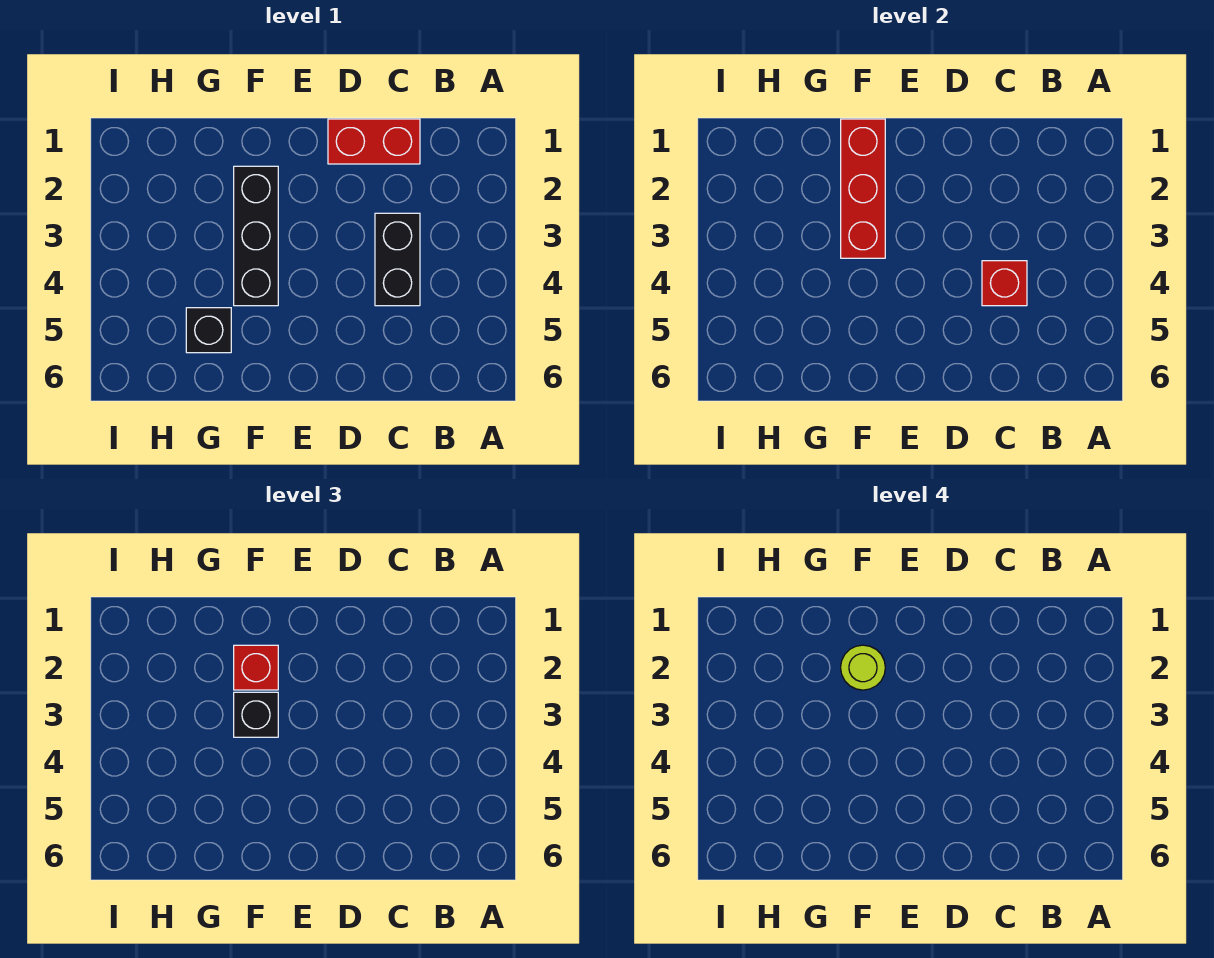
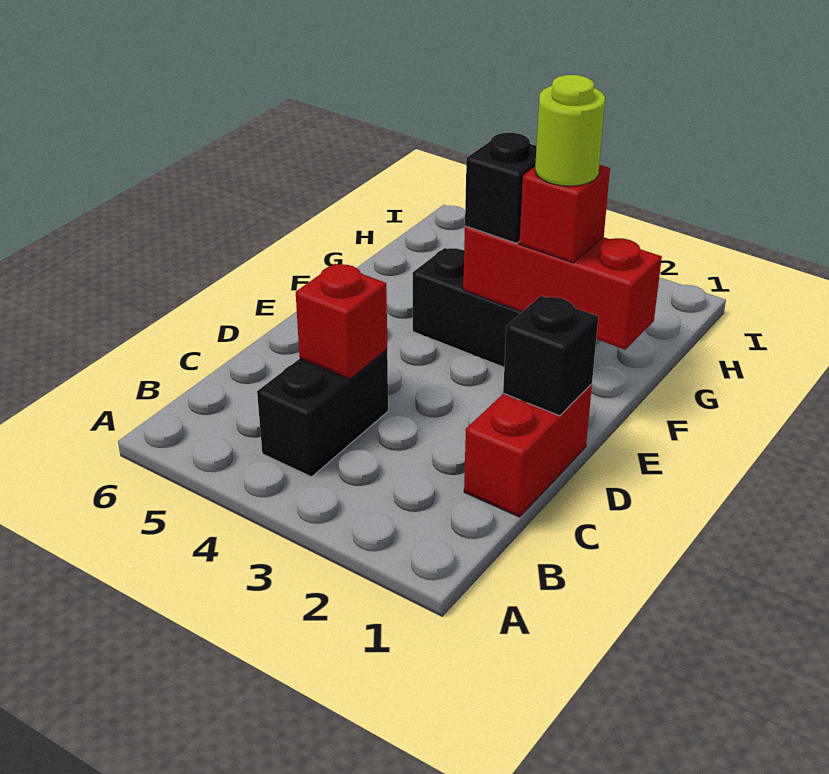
black 1x2 brick [375,213,420,306] -> black 1x2 brick turned to [257,350,388,477]
black 1x1 brick [186,308,231,353] -> black 1x1 brick moved to [503,296,598,416]

